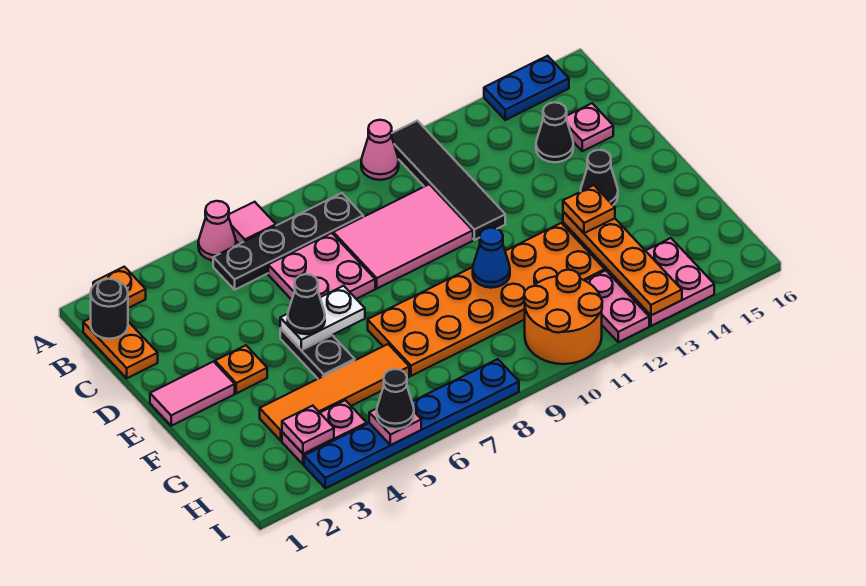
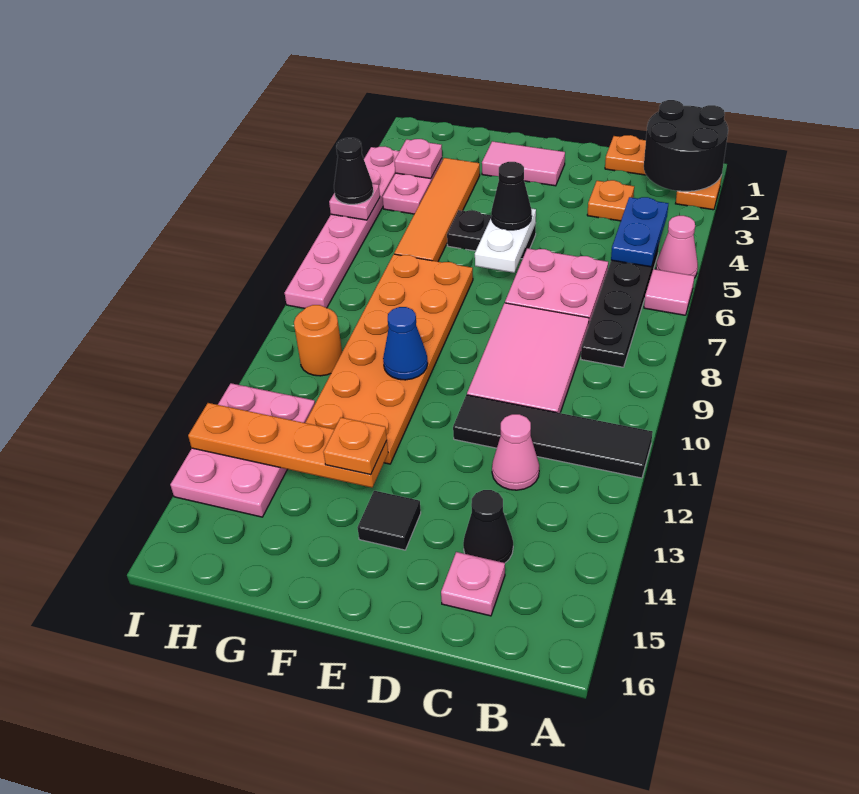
pink 1x1 cone [361,120,399,180] -> pink 1x1 cone moved to [492,414,539,490]
blue 1x2 plate [484,56,569,120] -> blue 1x2 plate moved to [611,197,668,267]
black 1x1 round brick [91,279,128,339] -> black 2x2 round brick [644,100,728,191]
pink 1x2 tile [150,362,235,426] -> pink 1x2 tile turned to [482,141,565,186]
orange 1x1 plate [215,345,267,393] -> orange 1x1 plate moved to [587,180,634,221]
black 1x1 cone [581,150,618,205] -> black 1x1 tile [358,491,421,550]
orange 2x2 round brick [524,270,602,364] -> orange 1x1 round brick [294,305,342,376]
blue 1x6 plate [304,359,519,488] -> pink 1x6 plate [285,146,399,308]

